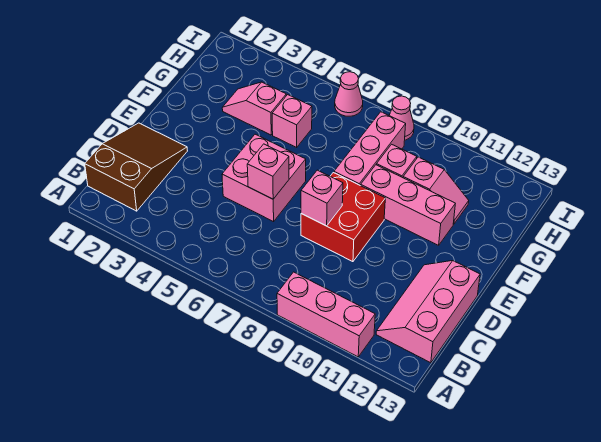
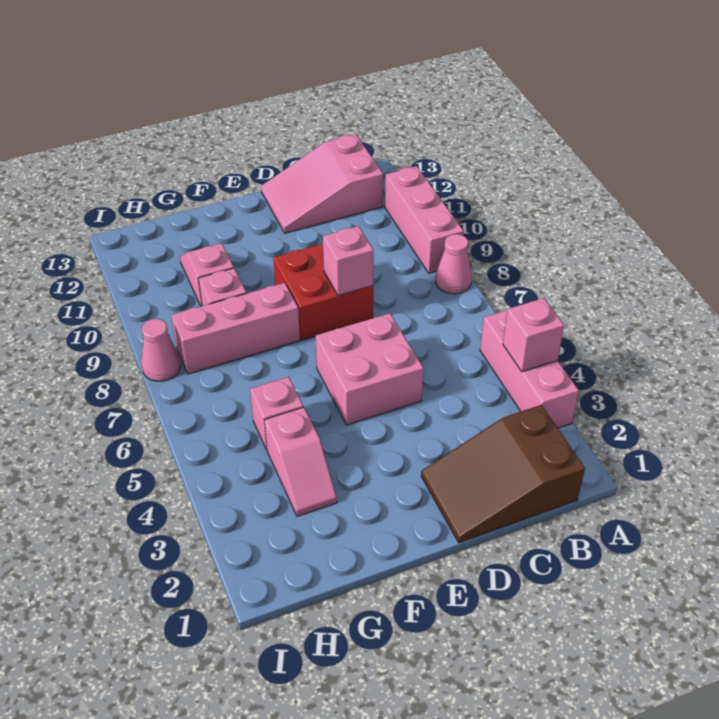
pink 2x3 slope [376,261,480,363] -> pink 2x3 slope turned to [261,134,383,233]
pink 1x1 brick [247,144,289,199] -> pink 1x1 brick moved to [503,298,564,372]
pink 1x3 brick [361,165,455,245] -> pink 1x3 brick moved to [480,310,579,428]
pink 1x1 cone [335,72,363,116] -> pink 1x1 cone moved to [436,234,472,294]

